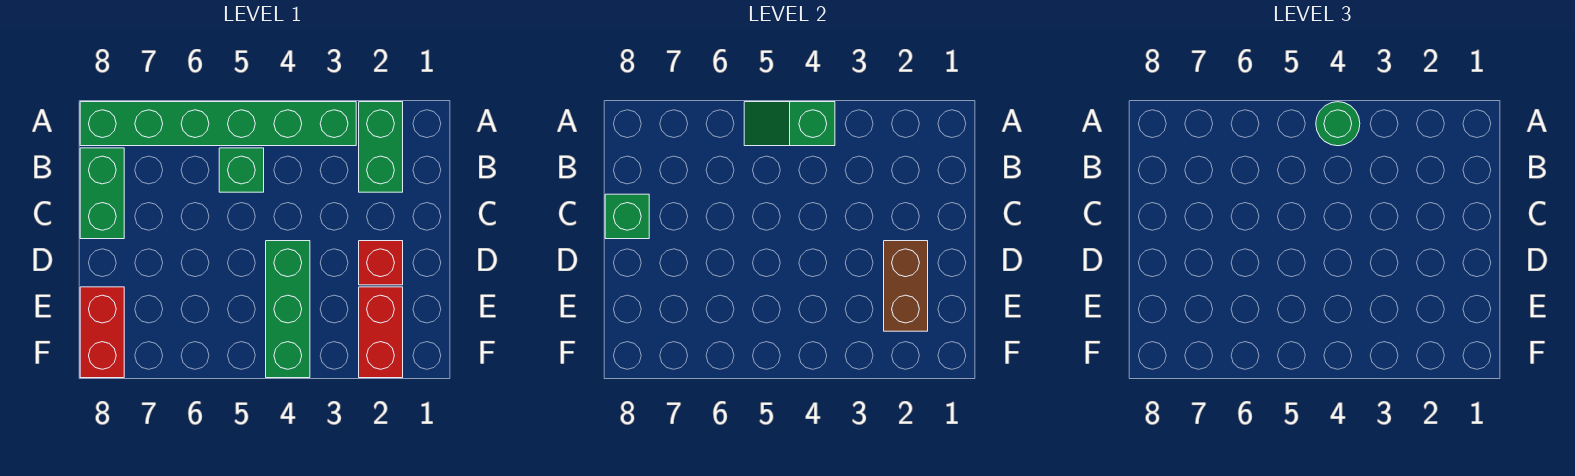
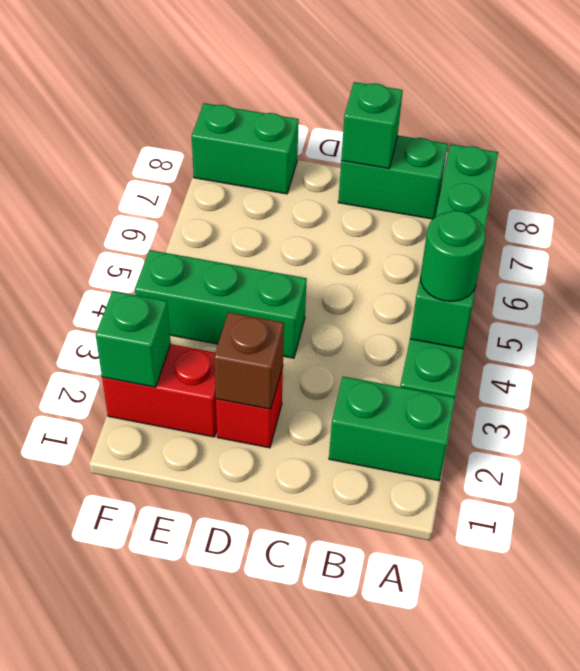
green 1x1 brick [219,148,264,192] -> green 1x1 brick moved to [96,291,171,387]
brown 1x2 brick [884,241,928,331] -> brown 1x1 brick [214,312,284,409]
red 1x2 brick [80,287,124,378] -> green 1x2 brick [192,103,299,194]

